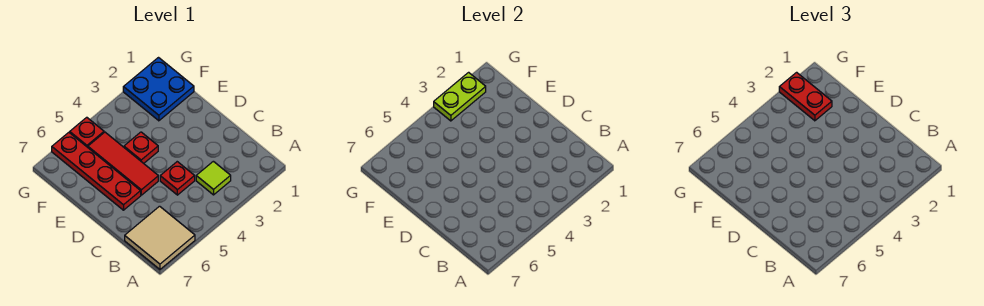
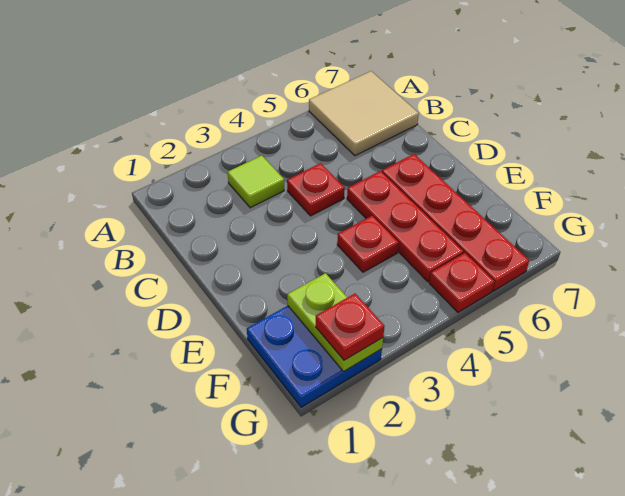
red 1x3 tile [88,132,158,195] -> red 1x3 plate [347,171,463,282]
red 1x2 plate [779,72,832,121] -> red 1x1 plate [316,294,385,360]
lime 1x2 plate [434,72,486,121] -> lime 1x2 plate turned to [287,273,383,371]

